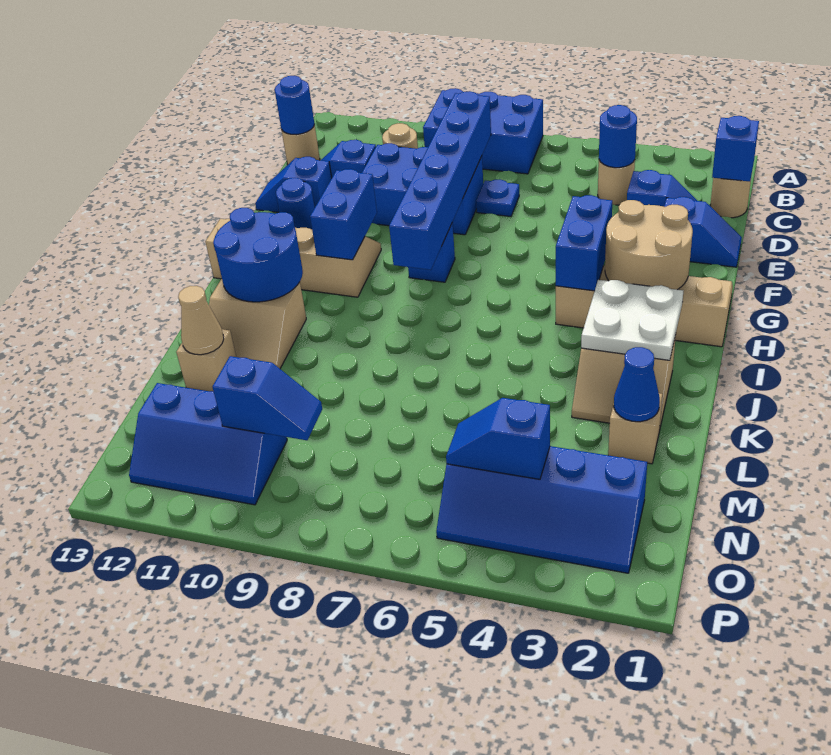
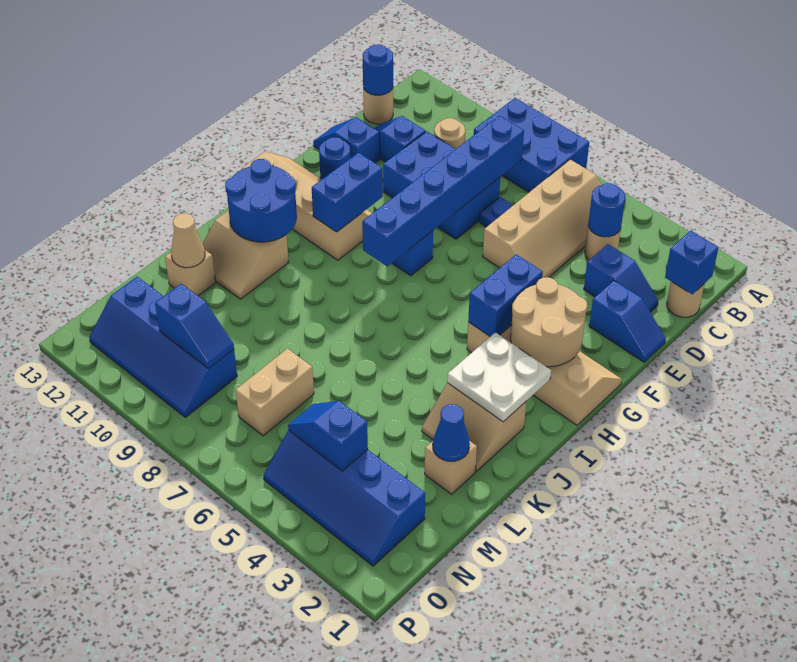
none -> tan 2x4 slope [483,160,601,278]
none -> tan 1x2 brick [236,349,314,436]
blue 2x3 slope [129,383,287,505] -> blue 2x4 slope [89,277,237,417]

